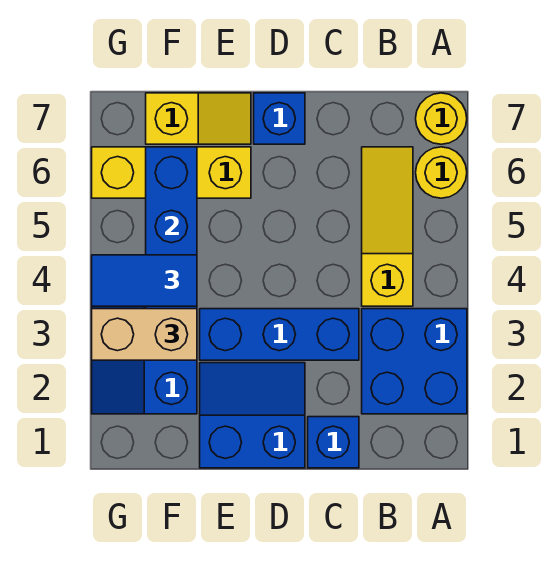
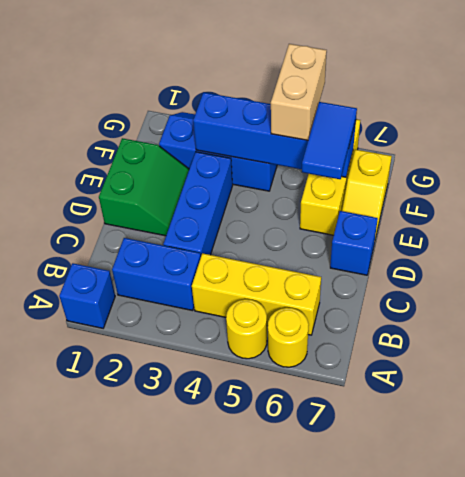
blue 2x2 brick [362,309,467,414] -> blue 1x2 brick [112,238,201,311]
yellow 1x1 round brick [416,93,467,144] -> yellow 1x1 round brick moved to [226,299,267,359]
yellow 1x3 slope [362,147,413,306] -> yellow 1x3 brick [192,253,321,335]
blue 1x1 brick [308,417,359,468] -> blue 1x1 brick moved to [59,263,115,328]
blue 2x2 slope [200,363,305,468] -> green 2x2 slope [99,138,189,236]
tan 1x2 brick [92,309,197,360] -> tan 1x2 brick moved to [271,44,327,140]
blue 1x2 tile [92,255,197,306] -> blue 1x2 tile moved to [302,102,357,179]

